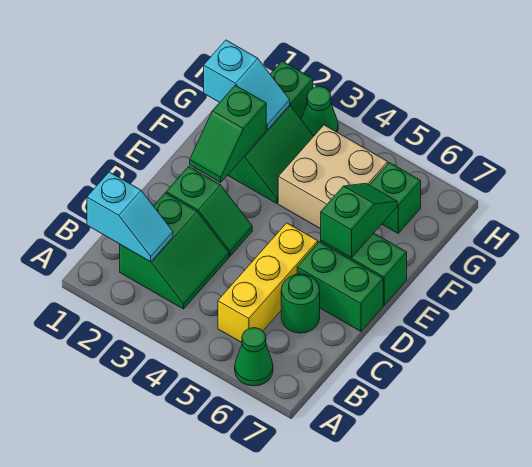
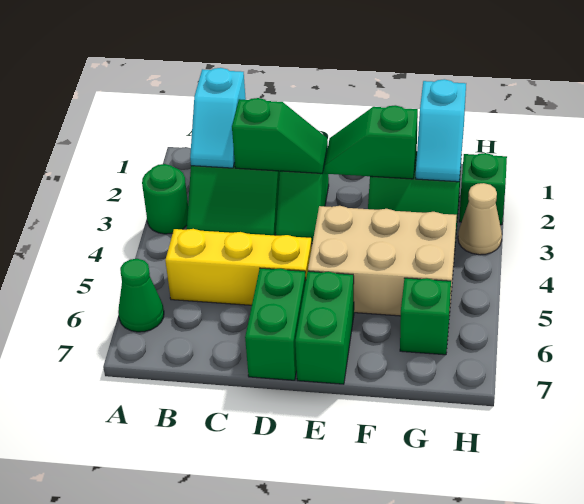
green 1x1 round brick [281,274,320,333] -> green 1x1 round brick moved to [142,164,188,234]
green 1x2 slope [321,183,397,258] -> green 1x2 slope moved to [232,98,328,174]
tan 2x2 brick [278,125,388,229] -> tan 2x3 brick [308,206,457,316]
green 1x1 cone [301,87,338,136] -> tan 1x1 cone [458,183,502,255]

